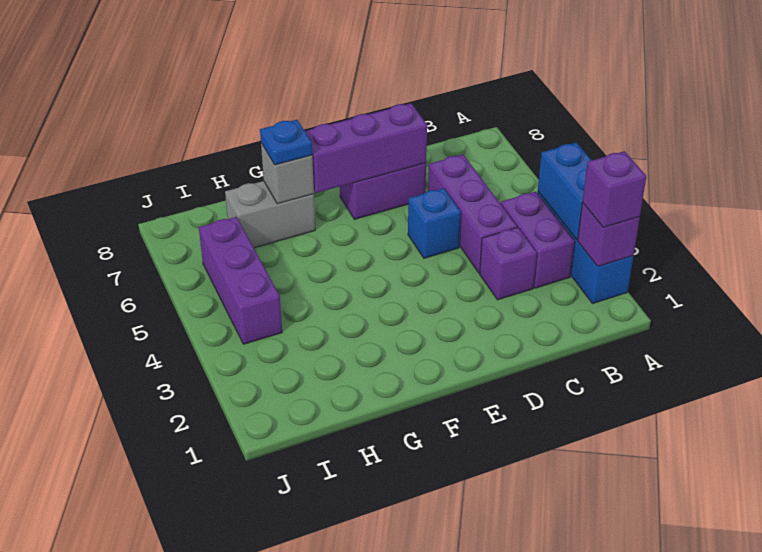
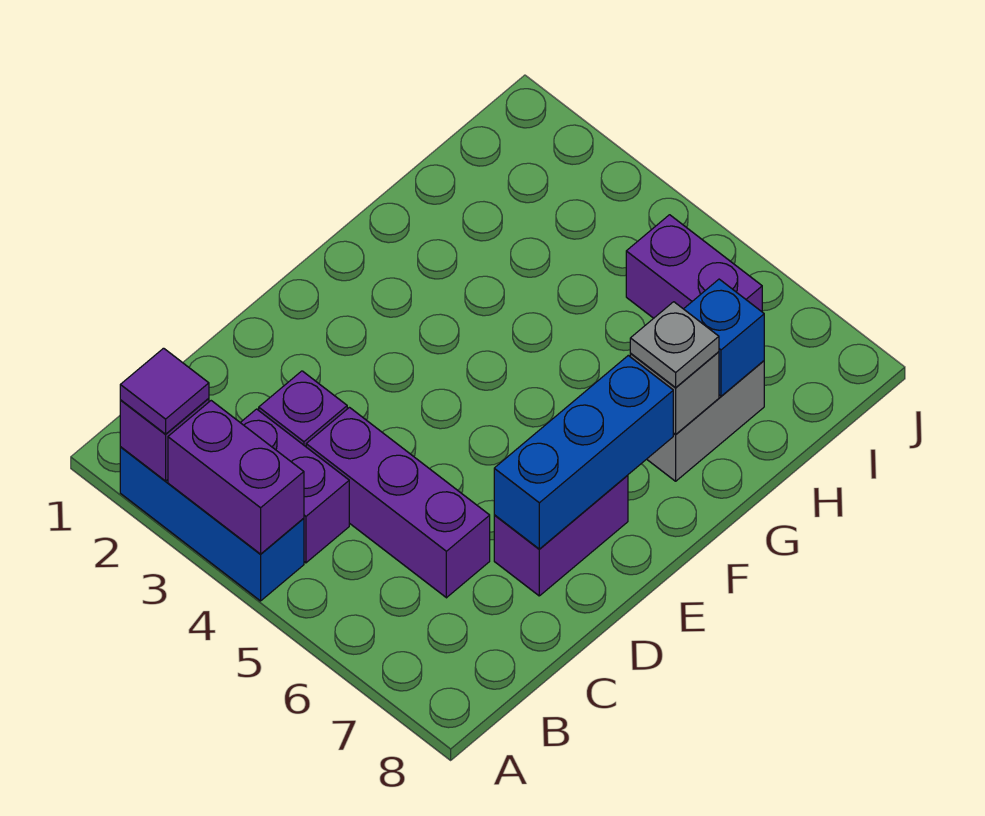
purple 1x1 brick [583,151,646,227] -> purple 1x1 tile [120,348,209,434]
blue 1x2 brick [538,143,592,240] -> purple 1x2 brick [168,401,304,554]
blue 1x1 brick [408,188,461,258] -> blue 1x1 brick moved to [684,279,764,396]
purple 1x3 brick [305,103,427,193] -> blue 1x3 brick [494,356,673,549]
blue 1x1 plate [260,120,312,165] -> grey 1x1 plate [630,302,719,387]
purple 1x3 brick [199,217,282,344] -> purple 1x2 brick [626,215,762,318]

